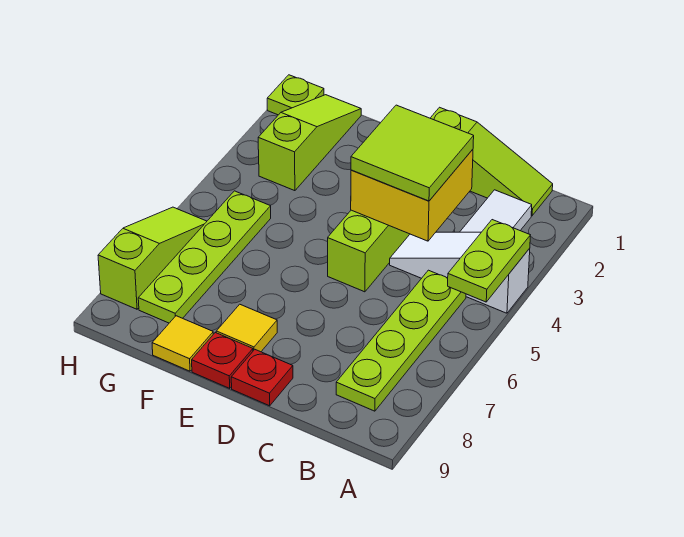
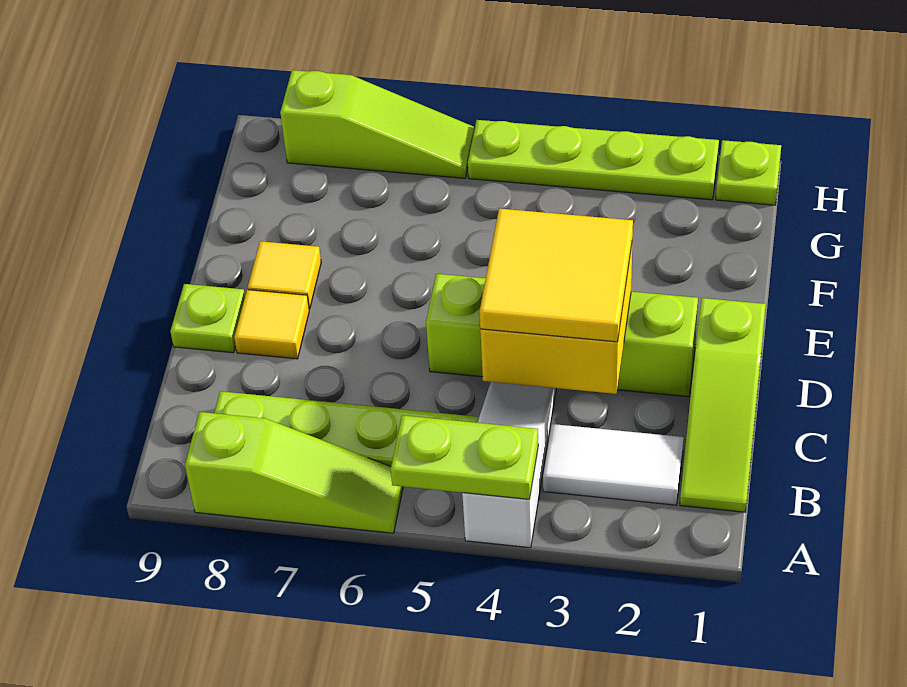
lime 2x2 tile [351,105,474,201] -> yellow 2x2 tile [479,209,633,342]
red 1x1 plate [231,350,293,406] -> lime 1x1 plate [170,284,245,353]
red 1x1 plate [192,333,253,388] -> none
yellow 1x1 tile [152,316,213,371] -> yellow 1x1 tile moved to [234,290,309,359]
lime 1x3 slope [258,95,361,191] -> lime 1x3 slope moved to [185,412,403,533]
lime 1x4 plate [138,191,271,323] -> lime 1x4 plate moved to [468,120,719,200]

